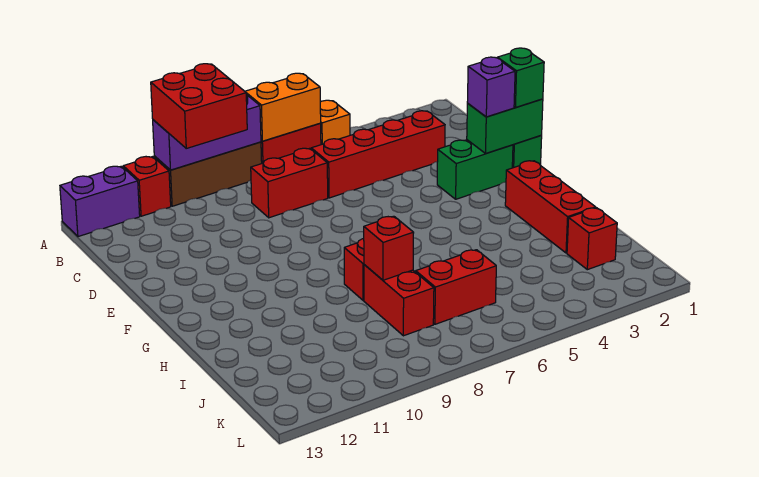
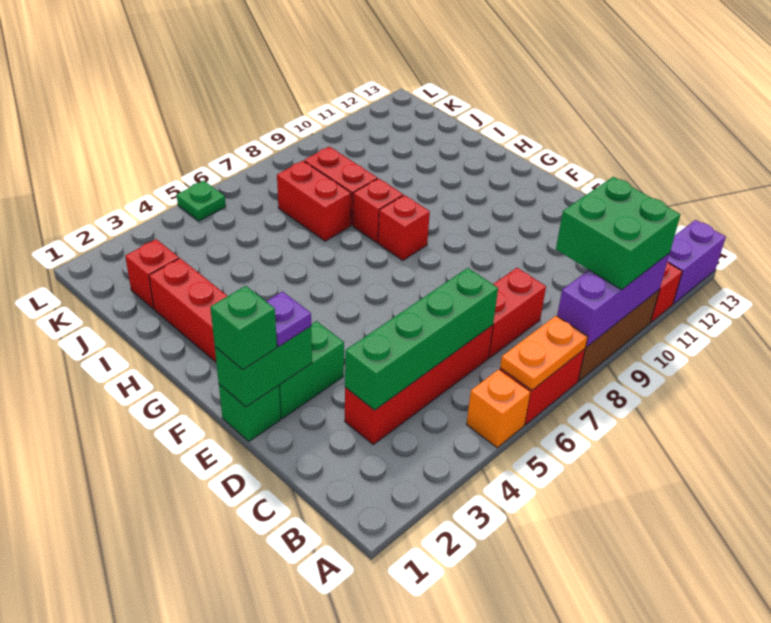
orange 1x2 brick [245,73,321,141] -> orange 1x2 plate [500,316,588,390]
red 2x2 brick [151,64,247,148] -> green 2x2 brick [556,177,680,290]
none -> green 1x4 brick [345,268,498,410]
purple 1x1 brick [467,57,515,117] -> purple 1x1 plate [266,292,311,346]
red 1x1 brick [364,216,414,280] -> red 1x1 brick moved to [378,195,430,261]
red 1x2 brick [416,250,496,324] -> red 1x2 brick turned to [277,161,351,241]
none -> green 1x1 plate [177,181,226,221]

